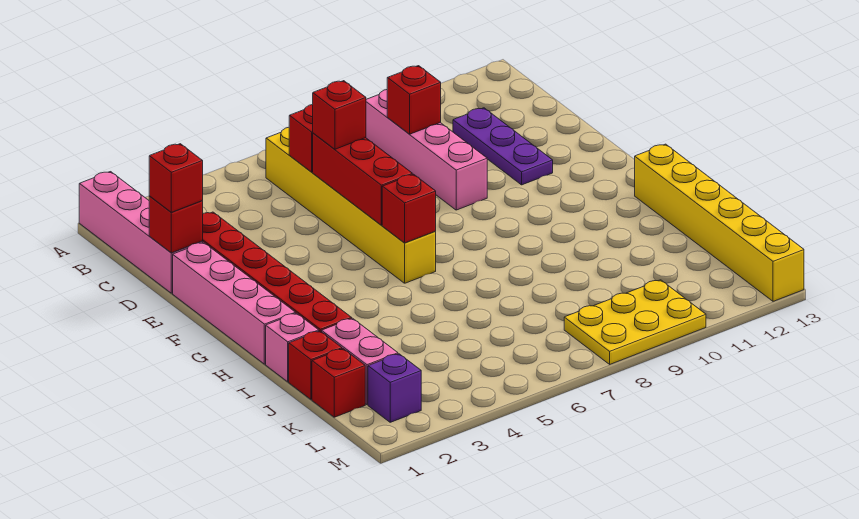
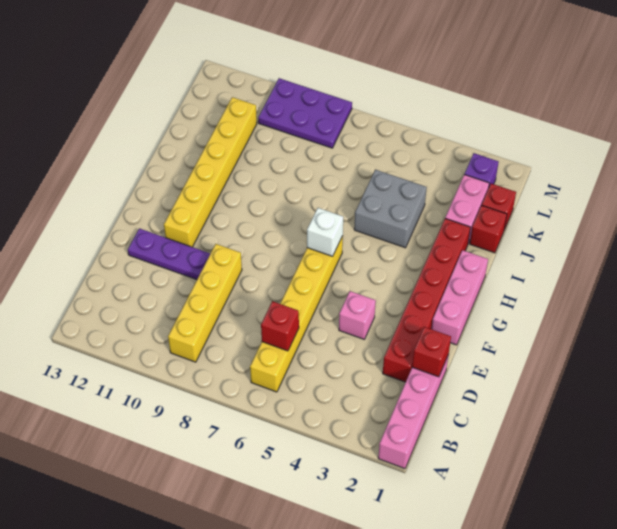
pink 1x4 brick [366,90,487,210] -> yellow 1x4 brick [168,244,242,362]
red 1x1 brick [387,66,441,134] -> none
purple 1x3 plate [453,108,553,185] -> purple 1x3 plate turned to [128,228,210,280]
red 1x1 brick [149,144,203,212] -> none
red 1x3 brick [313,133,412,225] -> none
red 1x1 brick [313,81,366,149] -> none
pink 1x4 brick [173,242,296,364] -> pink 1x3 brick [432,250,488,345]
red 1x1 brick [382,174,436,243] -> white 1x1 brick [307,208,343,256]
yellow 1x6 brick [635,144,804,301] -> yellow 1x6 brick moved to [164,97,257,247]
pink 1x1 brick [266,313,319,382] -> pink 1x1 brick moved to [339,291,376,339]
none -> grey 2x2 brick [354,170,427,248]
yellow 2x3 plate [564,280,706,364] -> purple 2x3 plate [258,78,352,148]

